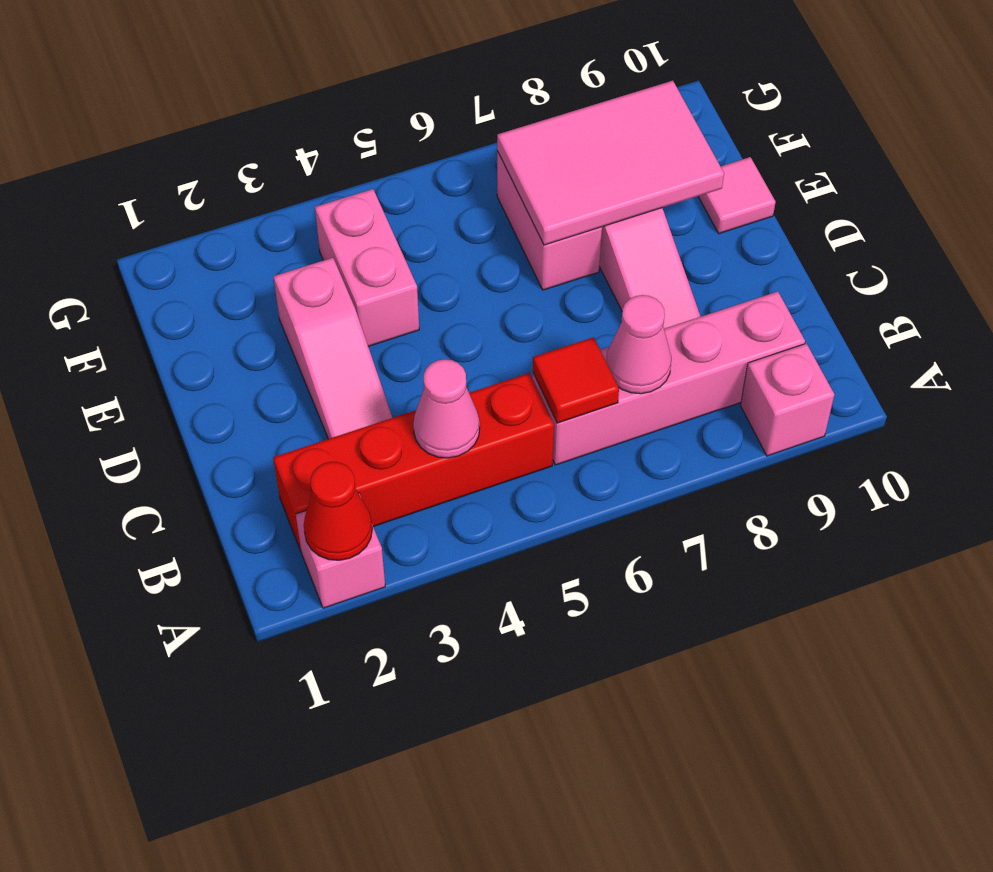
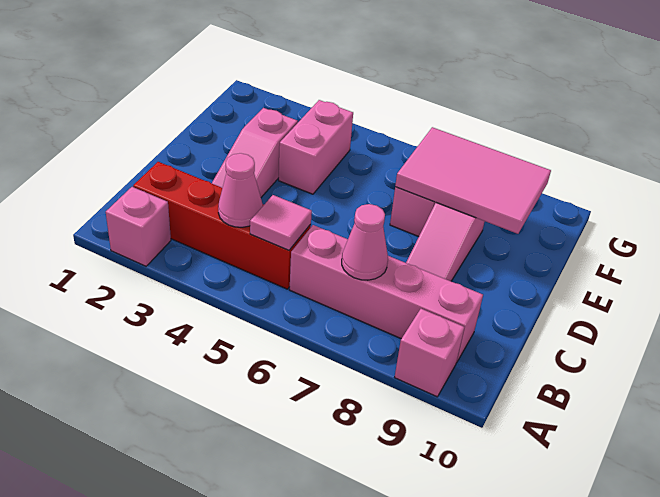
red 1x1 cone [304,462,372,560] -> none
red 1x1 tile [533,337,619,423] -> none
pink 1x1 tile [698,157,775,234] -> pink 1x1 tile moved to [250,195,312,250]

